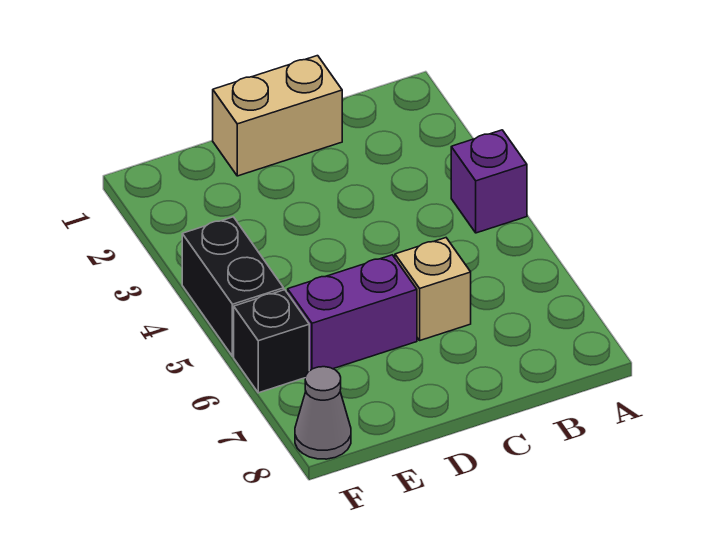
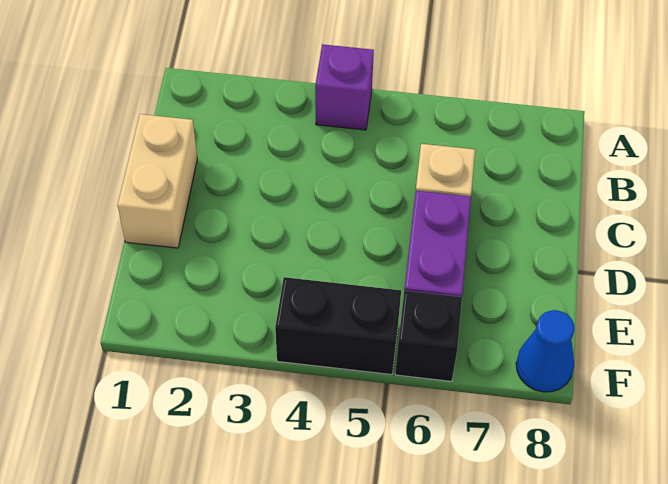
grey 1x1 cone [295,367,351,459] -> blue 1x1 cone [516,310,574,392]

